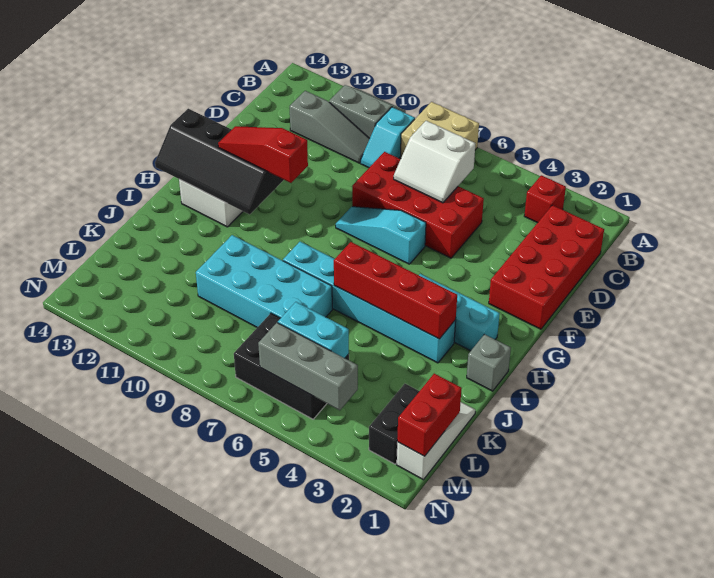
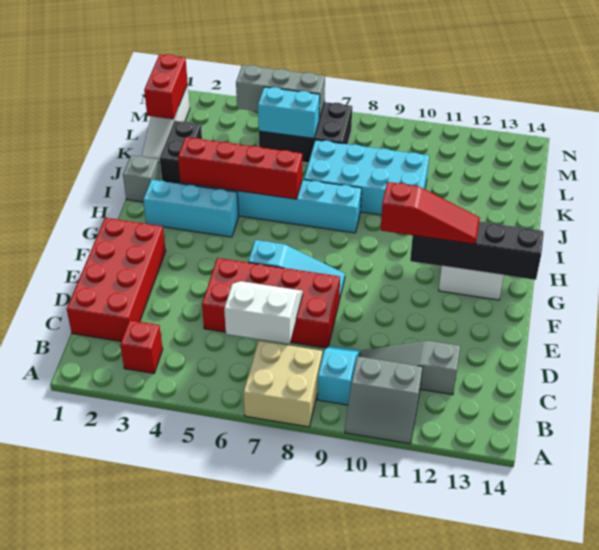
black 1x2 brick [369,384,419,464] -> black 1x2 brick moved to [160,121,202,184]

